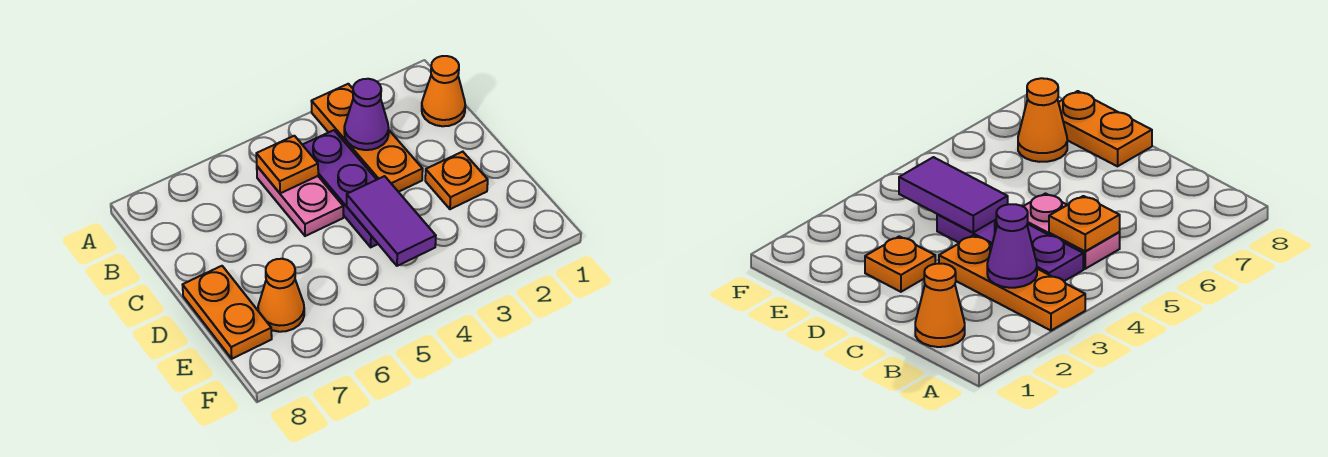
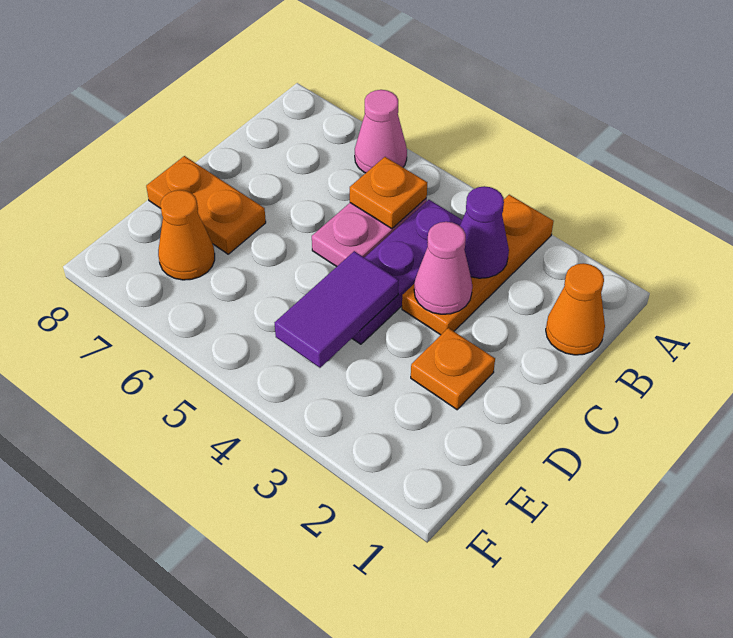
none -> pink 1x1 cone [355,90,407,173]
none -> pink 1x1 cone [414,222,472,314]
orange 1x2 plate [183,266,272,359] -> orange 1x2 plate turned to [146,156,266,254]

